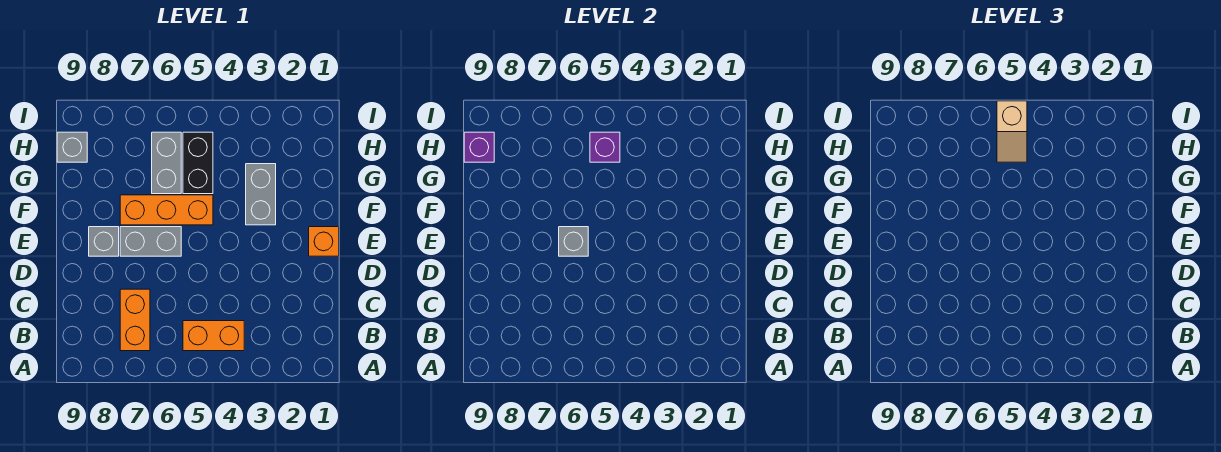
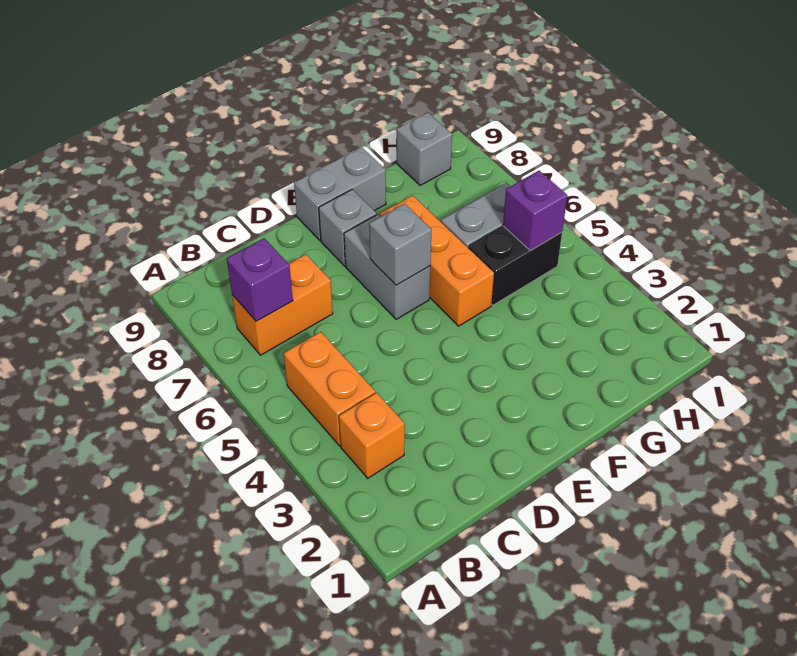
orange 1x1 brick [309,227,339,256] -> orange 1x1 brick moved to [339,393,405,478]
grey 1x2 brick [246,164,276,225] -> grey 1x2 brick moved to [294,147,386,240]
tan 1x2 slope [997,101,1027,162] -> none
purple 1x1 brick [464,132,494,162] -> purple 1x1 brick moved to [227,238,293,321]

